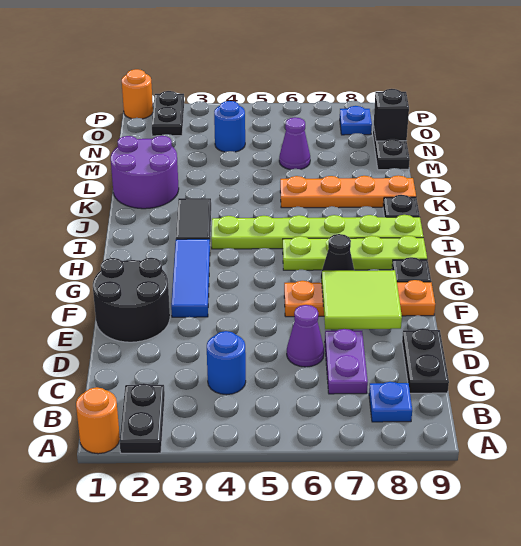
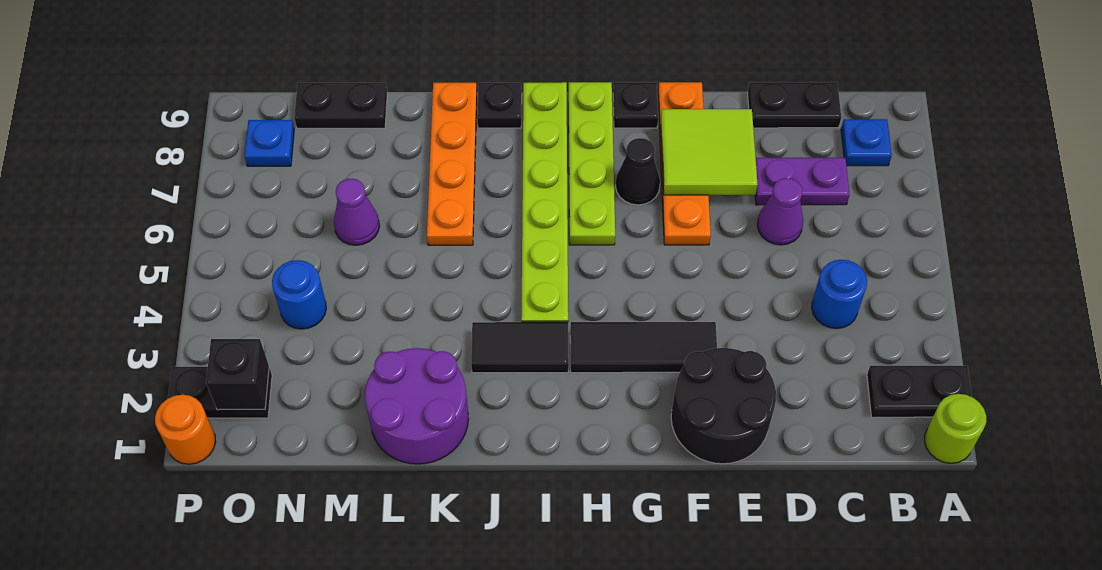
orange 1x1 round brick [76,387,120,454] -> lime 1x1 round brick [925,394,986,463]
blue 1x3 tile [171,239,210,317] -> black 1x3 tile [570,322,717,373]
black 1x1 brick [374,89,409,141] -> black 1x1 brick moved to [206,339,269,410]

